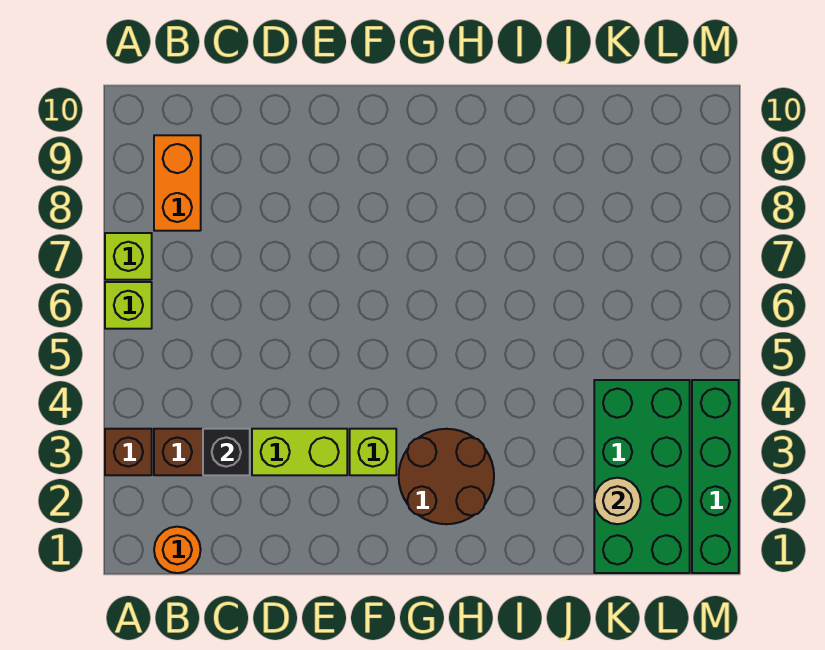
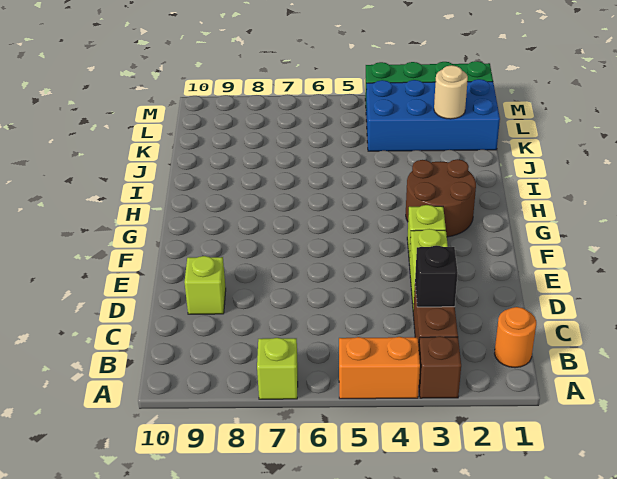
lime 1x1 brick [105,282,152,329] -> lime 1x1 brick moved to [185,256,226,314]
orange 1x2 brick [154,135,201,231] -> orange 1x2 brick moved to [339,337,420,399]
green 2x4 brick [594,380,690,573] -> blue 2x4 brick [366,79,500,151]

